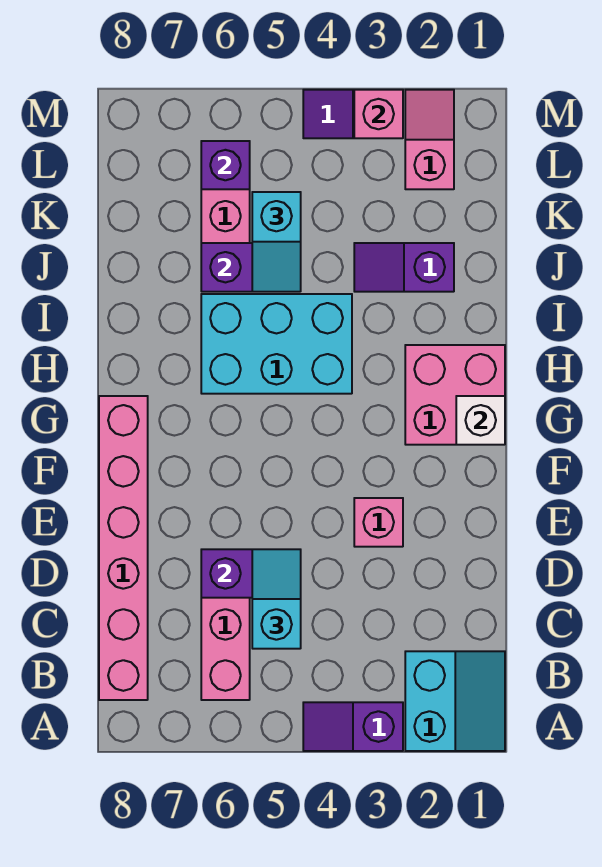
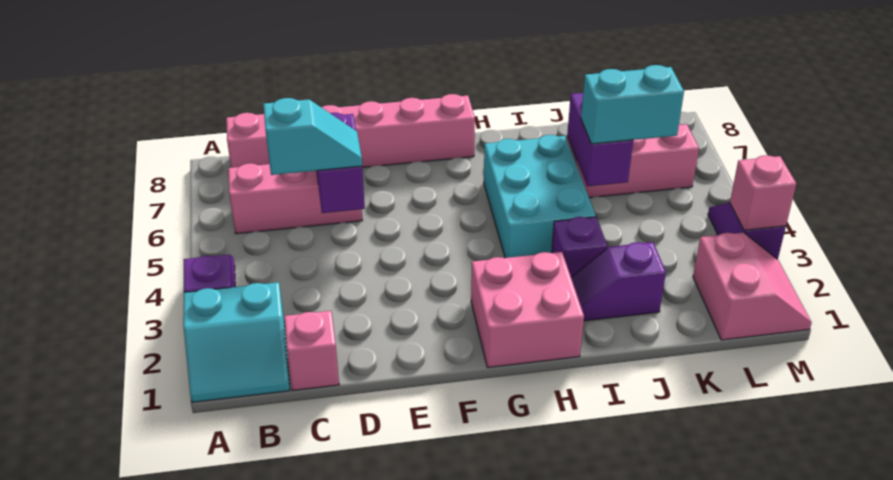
pink 1x1 brick [354,498,403,547] -> pink 1x1 brick moved to [284,311,339,391]
white 1x1 brick [456,396,505,445] -> none
purple 1x2 slope [354,243,454,292] -> purple 1x2 slope turned to [571,242,666,321]
cyan 1x2 slope [252,192,301,292] -> cyan 1x2 brick [581,65,684,144]
pink 1x2 slope [405,90,454,189] -> pink 2x2 slope [693,232,812,340]
purple 1x1 brick [201,141,250,189] -> purple 1x1 brick moved to [552,217,607,277]

